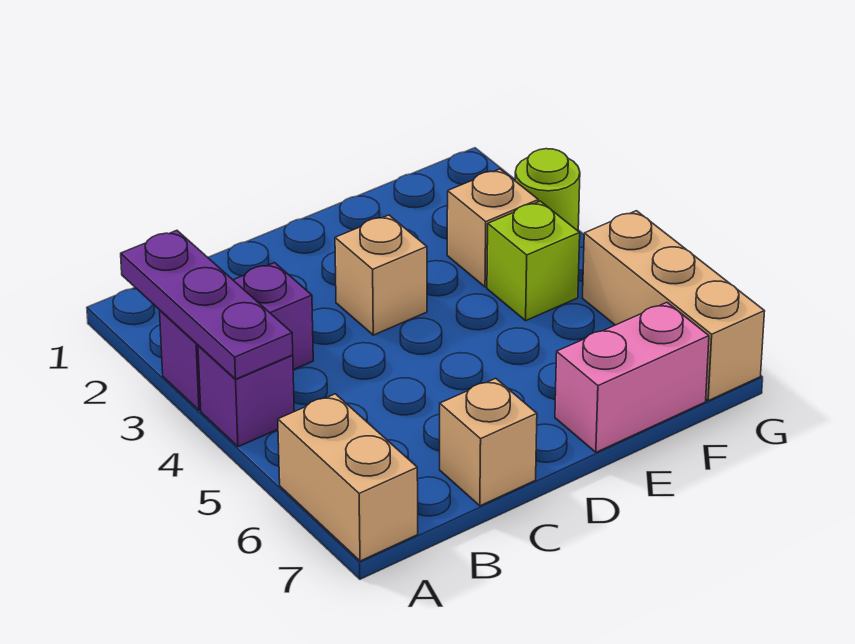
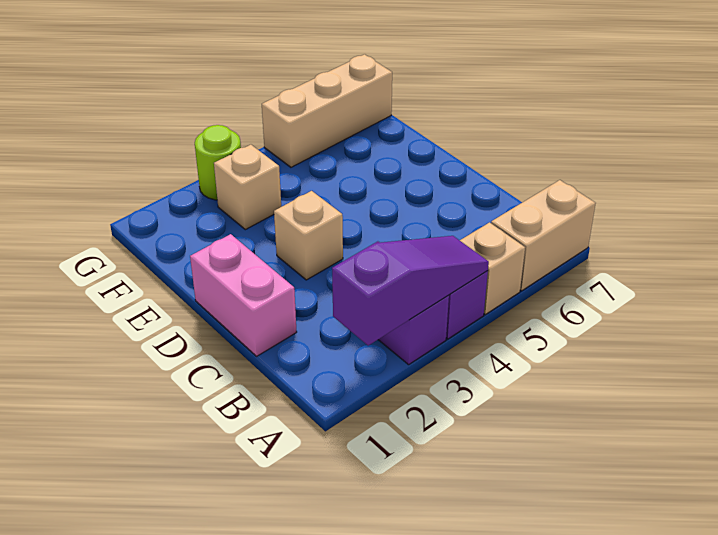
purple 1x3 plate [121,230,293,379] -> purple 1x3 slope [332,236,489,346]
tan 1x1 brick [440,378,537,506] -> tan 1x1 brick moved to [460,222,525,314]
pink 1x2 brick [555,302,709,452] -> pink 1x2 brick moved to [190,234,297,356]
lime 1x1 brick [487,201,580,321] -> none

